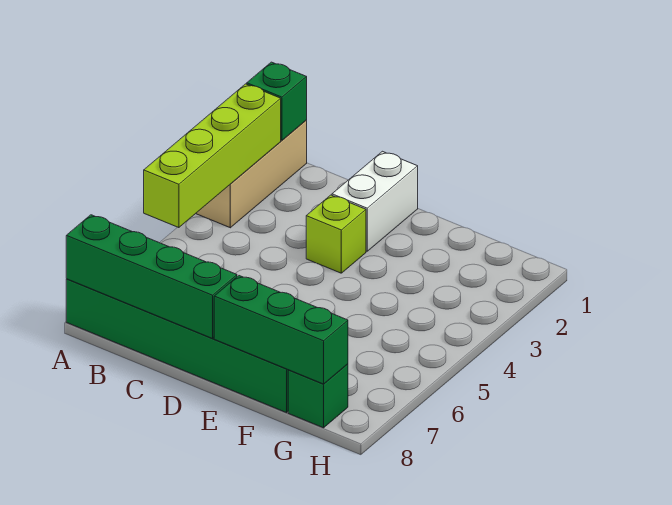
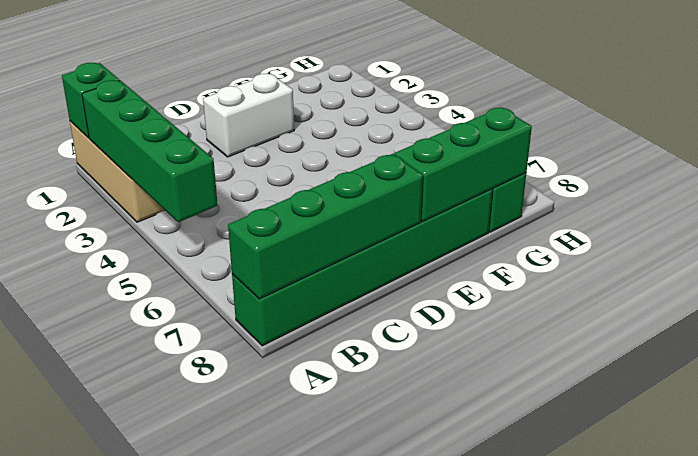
lime 1x4 brick [144,84,281,228] -> green 1x4 brick [82,80,218,222]
white 1x2 brick [332,151,418,251] -> white 1x2 brick turned to [203,74,294,157]
lime 1x1 brick [306,195,366,273] -> none

